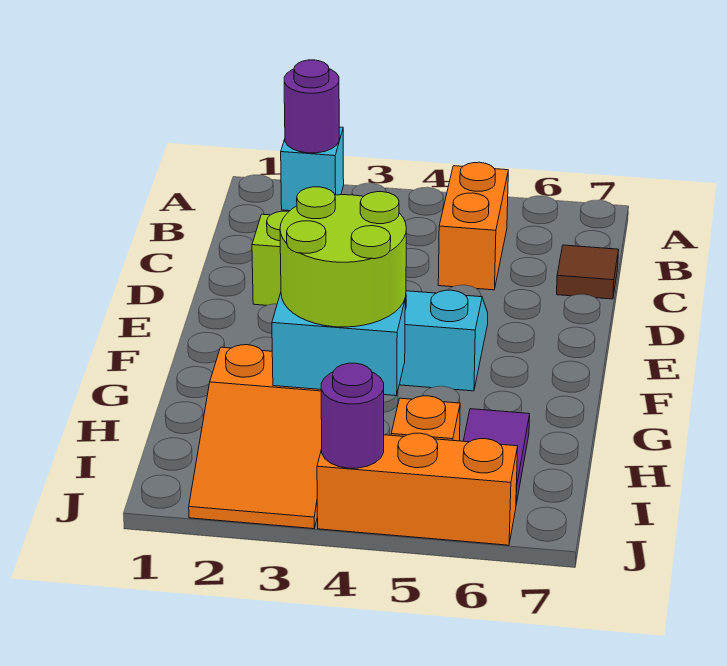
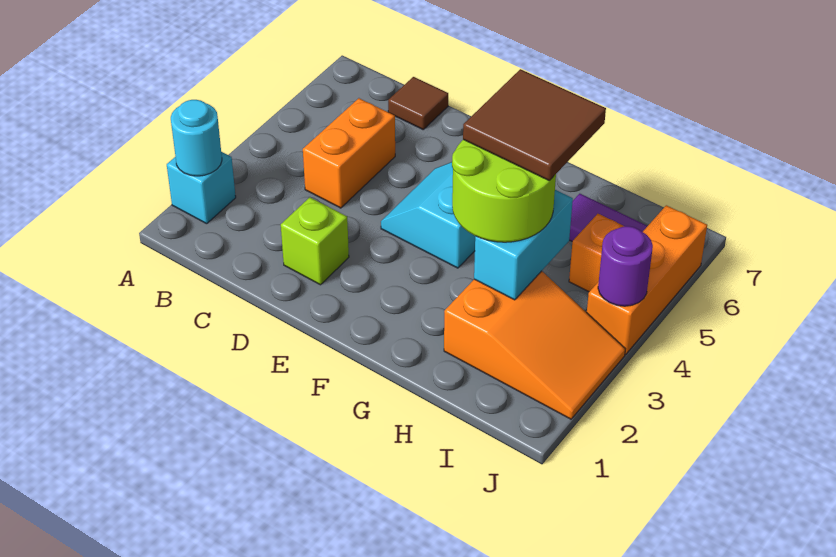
purple 1x1 round brick [284,60,339,153] -> cyan 1x1 round brick [171,100,222,176]
orange 1x2 brick [438,162,508,290] -> orange 1x2 brick turned to [303,98,395,208]
none -> brown 2x2 tile [463,69,606,181]

